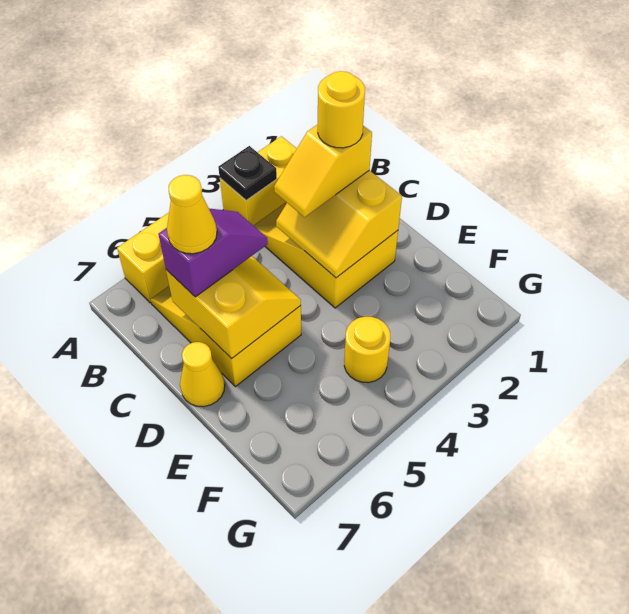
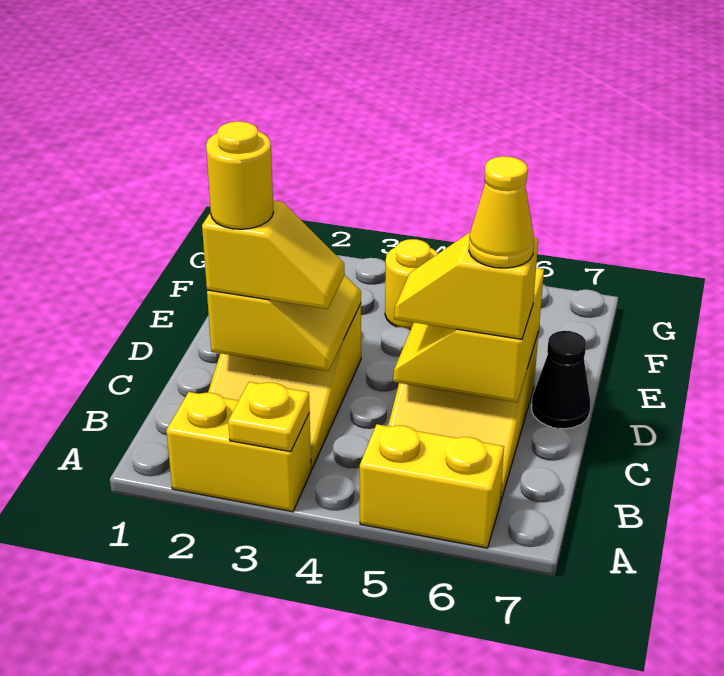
black 1x1 plate [218,146,277,200] -> yellow 1x1 plate [228,382,310,452]
purple 1x2 slope [158,209,268,297] -> yellow 1x2 slope [394,232,538,339]
yellow 1x1 cone [180,342,225,407] -> black 1x1 cone [532,331,590,429]

